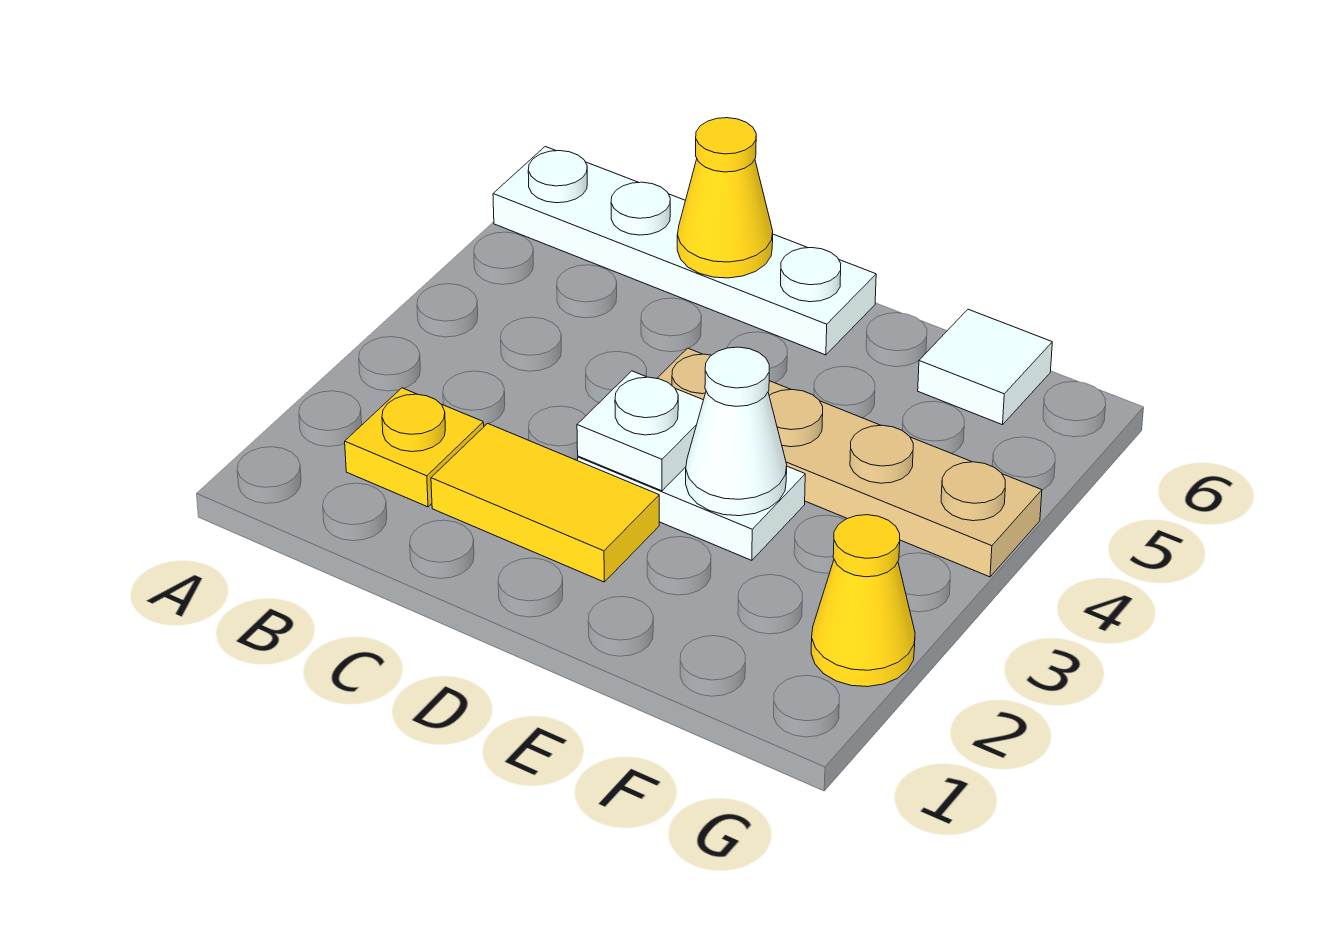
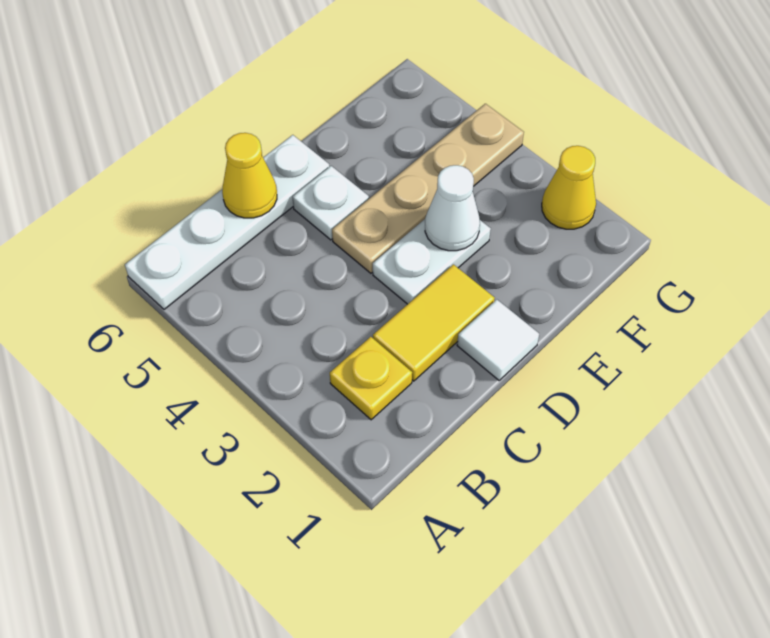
white 1x1 plate [577,371,703,491] -> white 1x1 plate moved to [293,166,369,240]
white 1x1 tile [918,309,1052,425] -> white 1x1 tile moved to [457,300,539,380]

